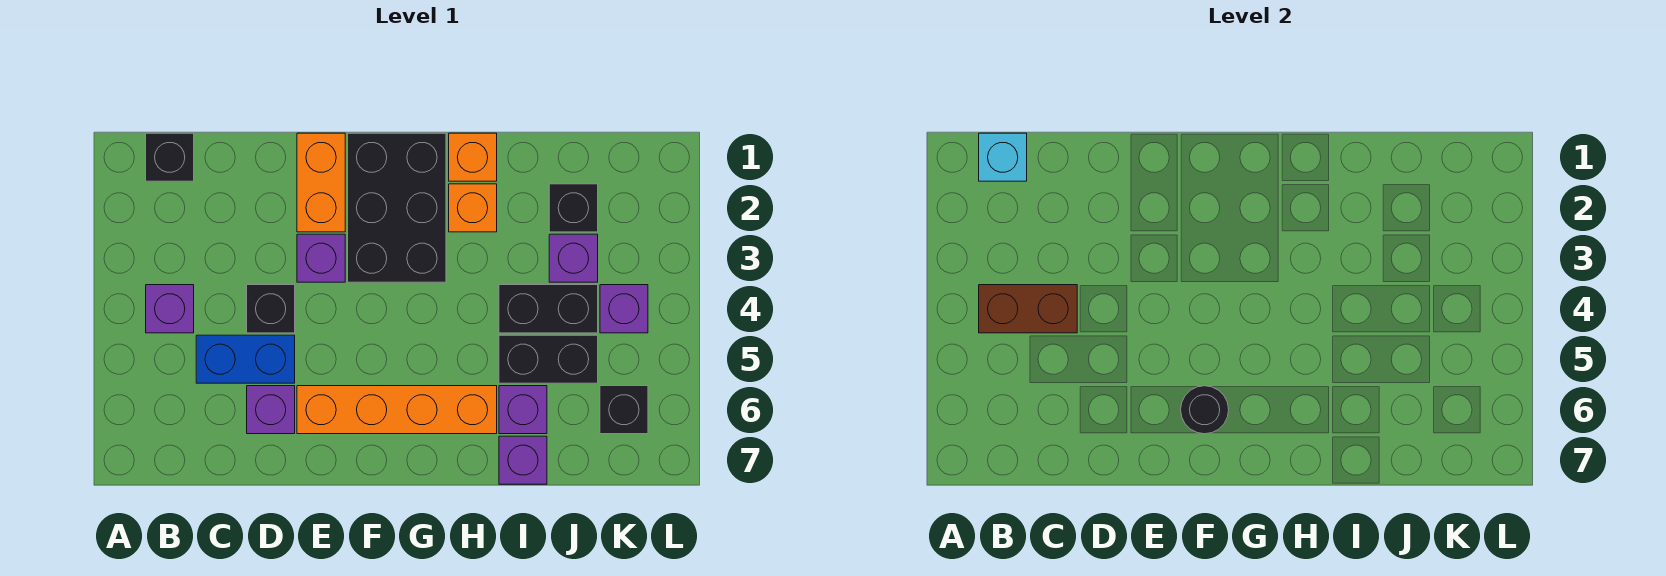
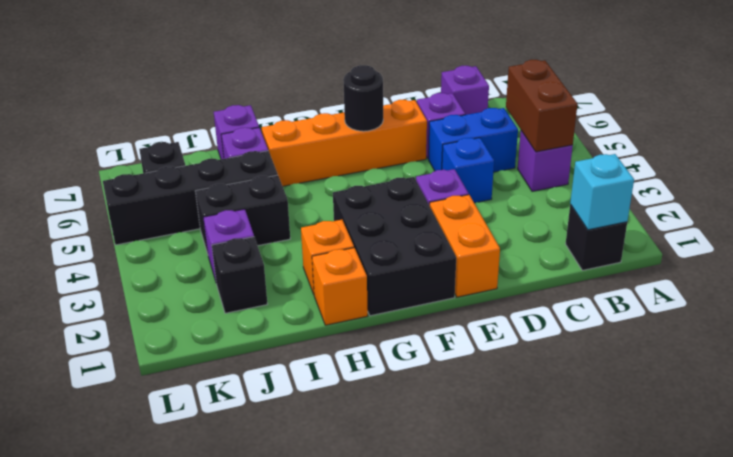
brown 1x2 brick [979,285,1077,333] -> brown 1x2 brick turned to [506,60,577,152]
black 1x1 brick [247,285,295,333] -> blue 1x1 brick [442,138,494,203]
black 1x2 brick [499,335,598,383] -> black 1x4 brick [103,151,278,245]
purple 1x1 brick [600,285,648,333] -> purple 1x1 brick moved to [441,66,489,115]

